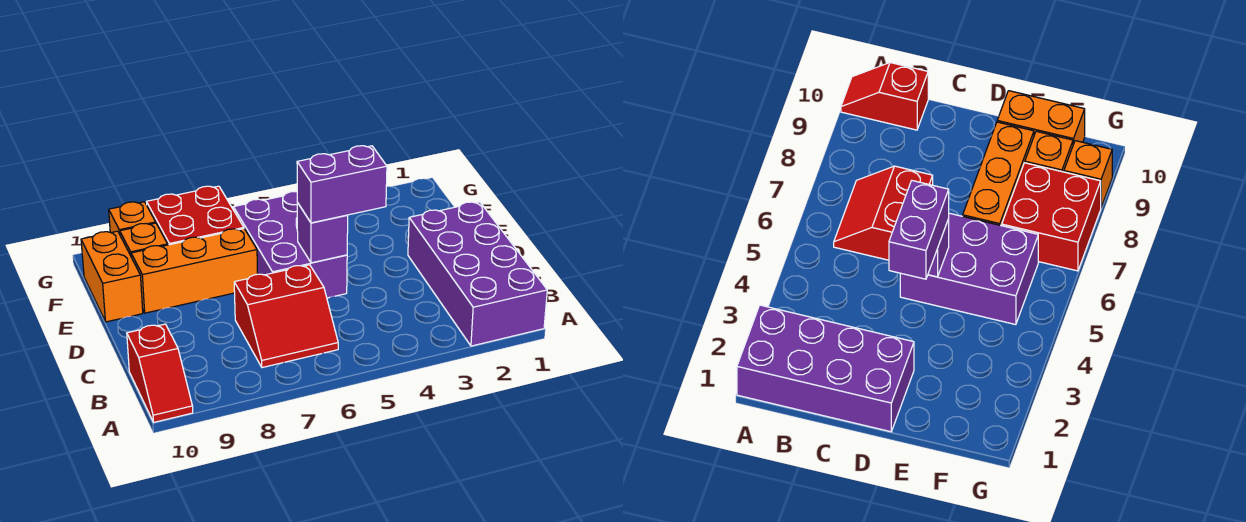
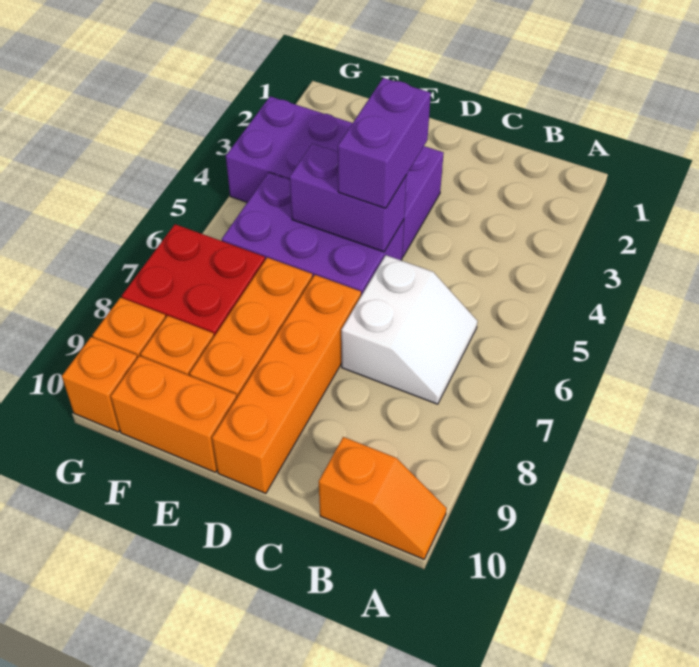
purple 2x4 brick [408,202,547,346] -> purple 2x4 brick moved to [226,96,444,257]
red 1x2 slope [127,324,193,422] -> orange 1x2 slope [319,437,447,559]
red 2x2 slope [234,265,338,368] -> white 2x2 slope [341,255,478,404]
purple 1x1 brick [297,203,348,263] -> purple 1x2 brick [290,144,407,252]
none -> orange 1x4 brick [212,275,361,493]
none -> orange 1x1 brick [62,337,137,432]

